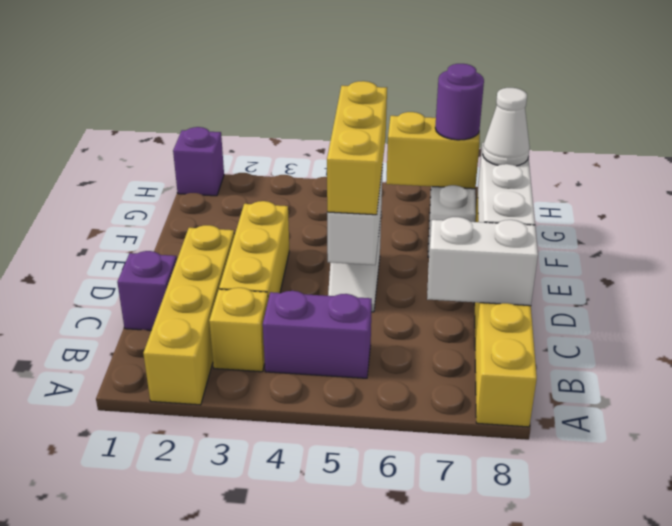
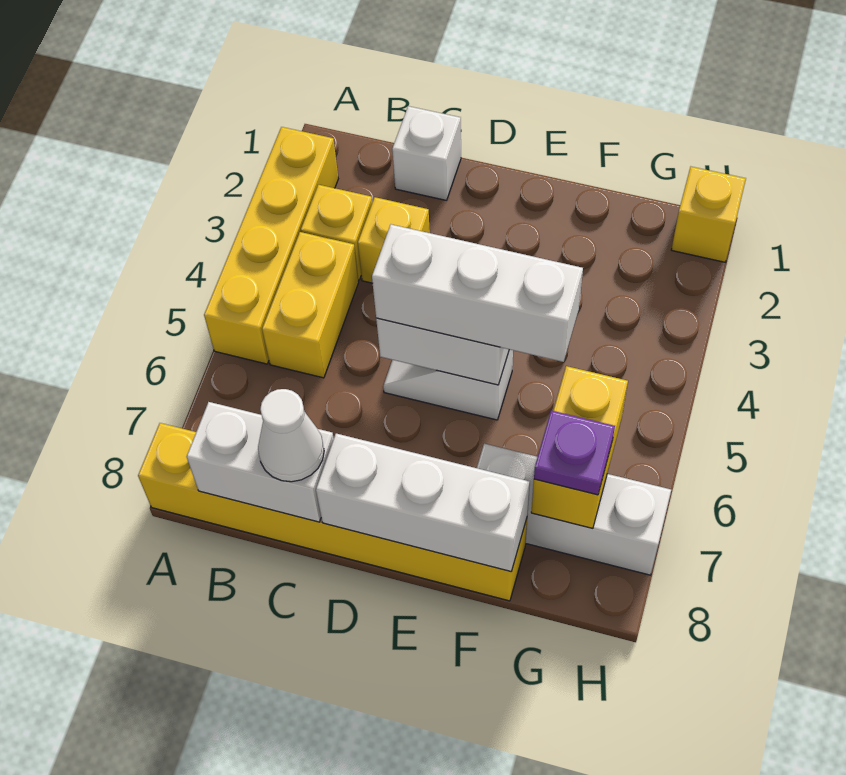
yellow 1x4 brick [143,225,234,405] -> yellow 1x4 brick turned to [204,127,338,364]
purple 1x2 brick [263,291,372,378] -> yellow 1x2 brick [262,232,359,378]
purple 1x1 brick [117,251,177,330] -> white 1x1 brick [392,106,461,200]
yellow 1x3 brick [219,201,289,299] -> yellow 1x1 brick [358,197,430,283]
white 1x2 brick [427,217,538,306] -> white 1x2 brick turned to [187,402,334,522]
yellow 1x3 brick [327,81,387,215] -> white 1x3 brick [372,224,583,362]
white 1x1 cone [483,88,530,166] -> white 1x1 cone moved to [258,389,324,482]
purple 1x1 round brick [435,64,484,140] -> purple 1x1 plate [534,411,615,495]
purple 1x1 brick [173,127,224,196] -> yellow 1x1 brick [671,167,746,262]

